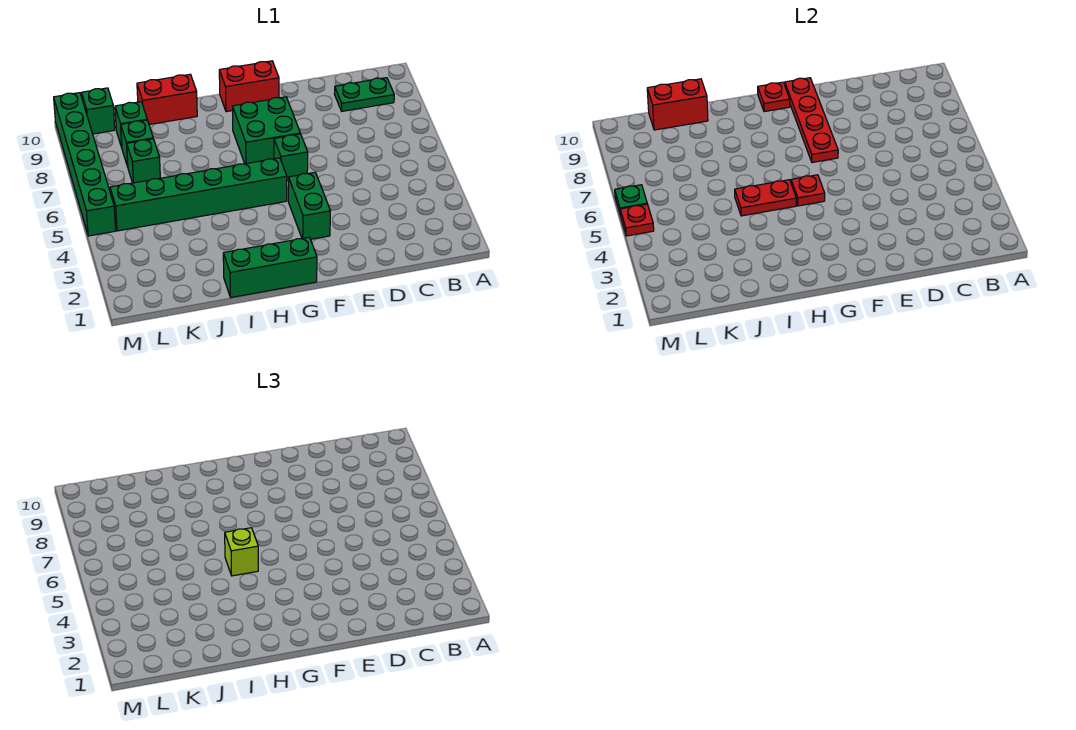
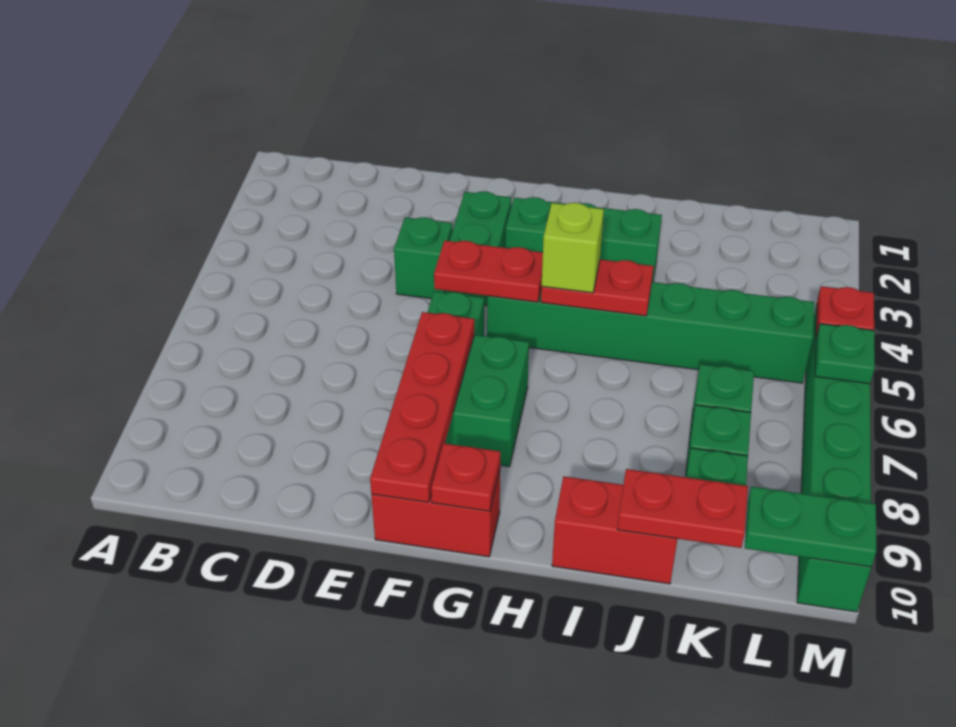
green 1x2 plate [334,78,394,111] -> green 1x2 plate moved to [745,487,876,567]
green 1x3 brick [223,237,317,297] -> green 1x3 brick moved to [505,197,662,282]
red 1x1 plate [791,175,825,206] -> red 1x2 plate [434,241,543,302]
red 1x2 brick [647,79,708,130] -> red 1x2 plate [617,469,748,548]
green 1x1 brick [82,88,115,134] -> green 1x1 brick moved to [394,217,453,299]

